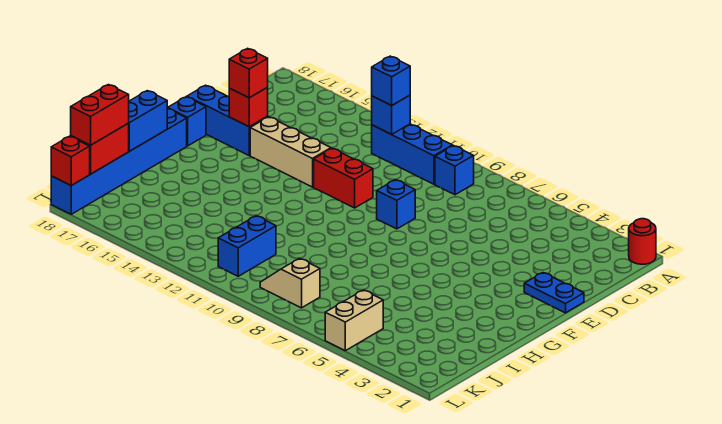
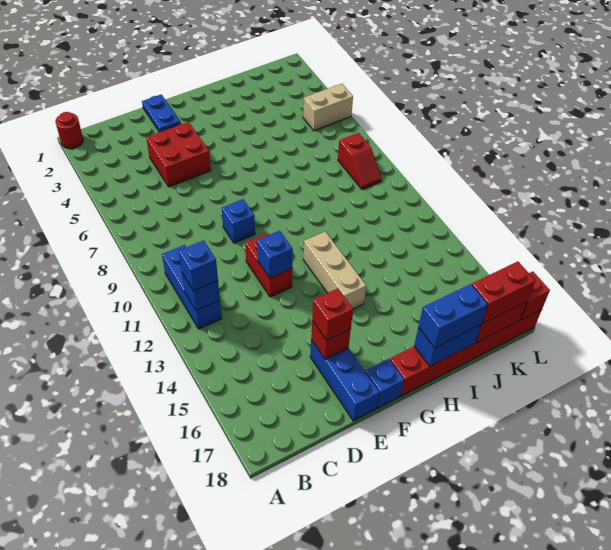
blue 1x1 brick [435,146,474,195] -> blue 1x1 brick moved to [257,231,293,278]
none -> red 2x2 brick [146,122,211,187]
tan 1x3 brick [250,117,331,187] -> tan 1x3 brick moved to [303,232,366,309]
blue 1x6 brick [51,108,187,214] -> red 1x6 brick [390,310,542,396]
blue 1x2 brick [218,216,276,276] -> blue 1x2 brick moved to [418,284,488,348]
tan 1x2 slope [260,258,320,308] -> red 1x2 slope [338,133,381,189]

